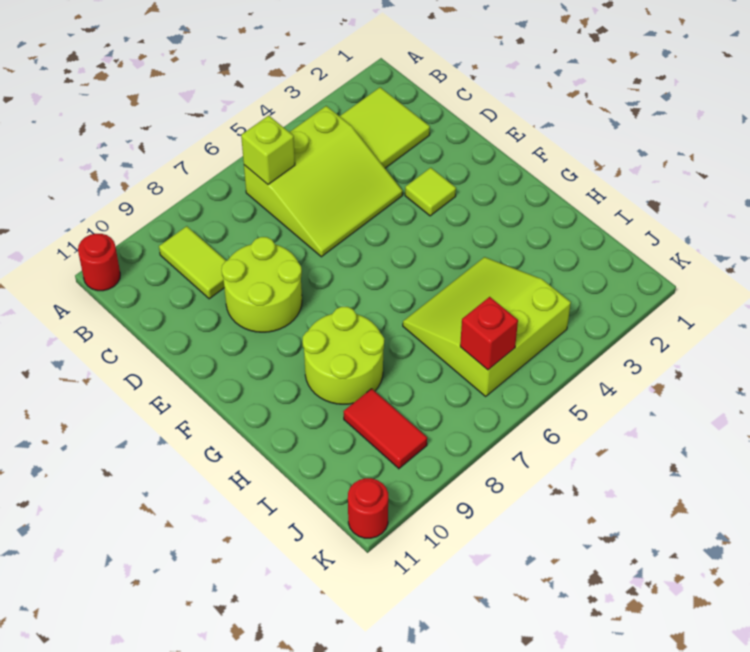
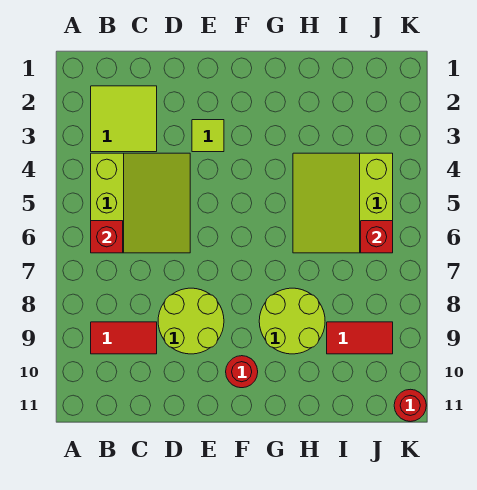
red 1x1 round brick [78,234,120,291] -> red 1x1 round brick moved to [226,356,258,388]
lime 1x1 brick [241,116,295,184] -> red 1x1 brick [91,221,123,253]
lime 1x2 tile [159,226,226,299] -> red 1x2 tile [91,322,157,354]

